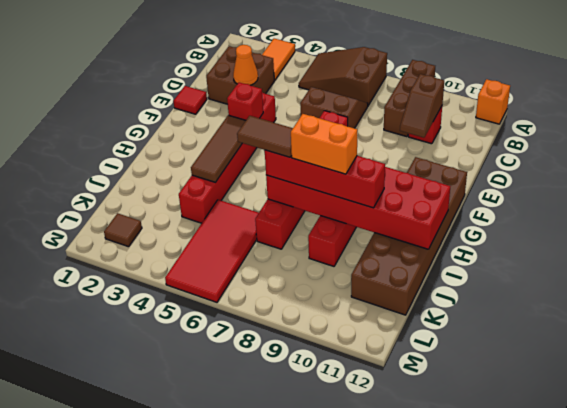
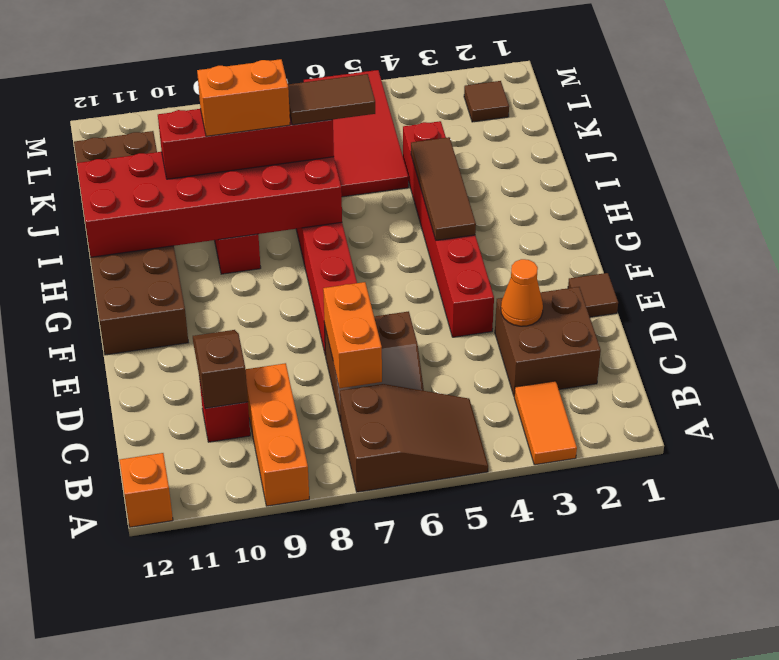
brown 1x3 brick [384,60,435,137] -> orange 1x3 brick [245,363,309,506]
none -> orange 1x2 brick [323,282,382,388]
red 1x1 tile [173,86,207,114] -> brown 1x1 tile [568,273,618,317]
red 1x1 brick [227,82,263,120] -> none

